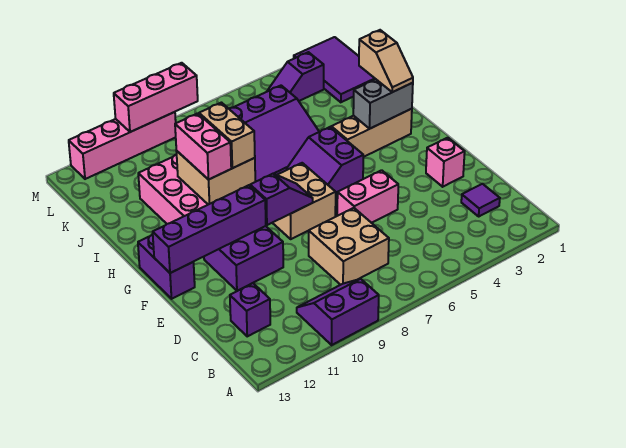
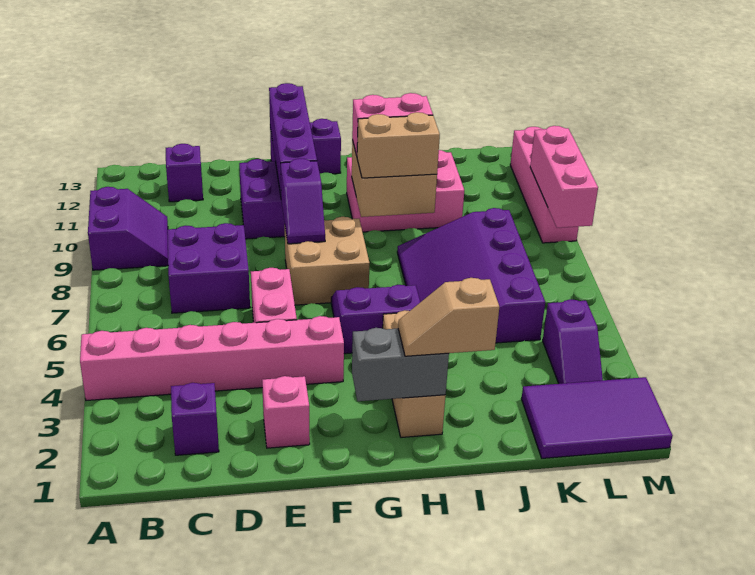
none -> pink 1x6 brick [80,316,344,401]
purple 1x1 tile [461,184,500,216] -> purple 1x1 brick [171,383,219,455]
tan 2x2 brick [309,208,389,285] -> purple 2x2 brick [167,223,250,313]
grey 1x2 brick [353,80,413,129] -> grey 1x2 brick turned to [352,328,449,401]
purple 1x2 slope [267,52,324,101] -> purple 1x2 slope turned to [543,299,603,384]

